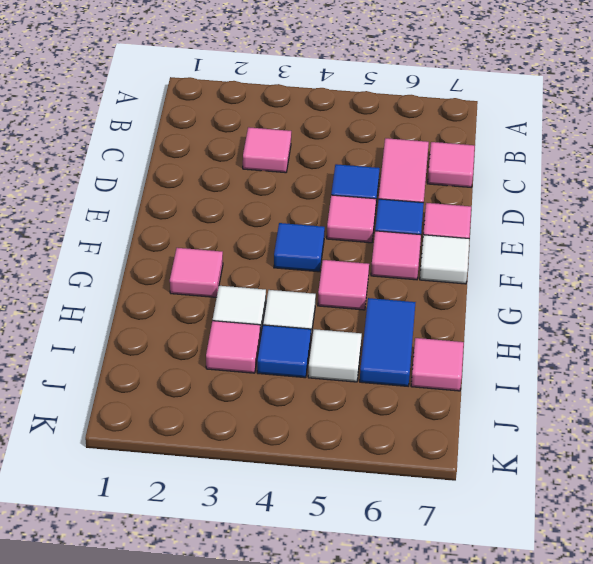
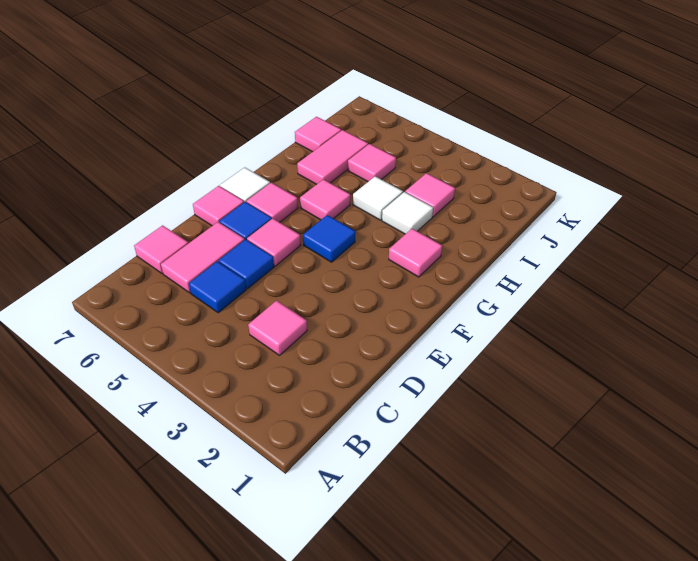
blue 1x2 tile [360,298,416,386] -> pink 1x2 tile [297,130,368,185]
blue 1x1 tile [257,325,311,378] -> blue 1x1 tile moved to [189,261,246,313]
white 1x1 tile [308,329,362,382] -> pink 1x1 tile [348,144,396,182]

